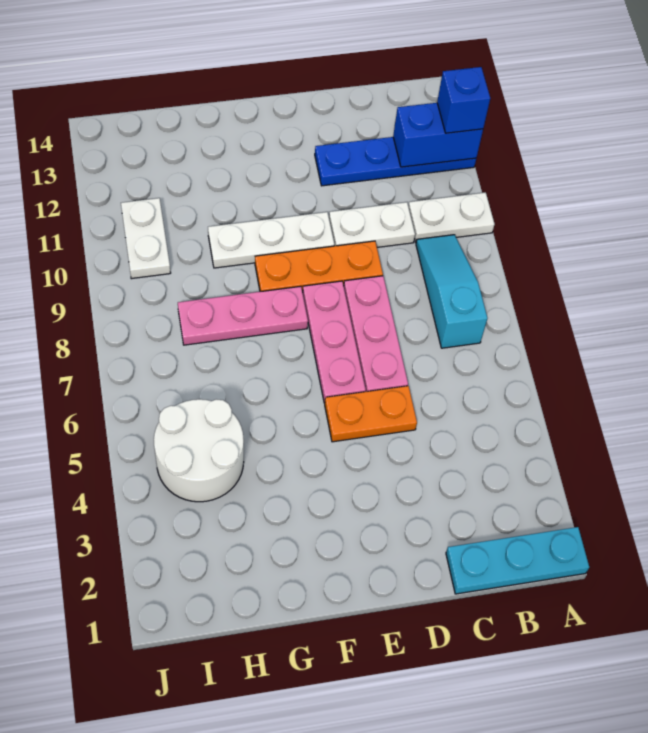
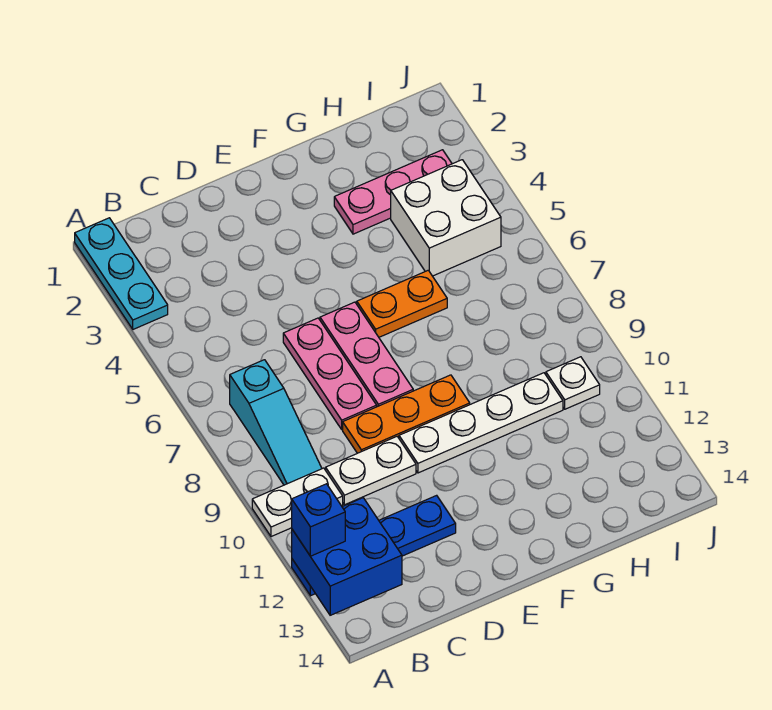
cyan 1x3 plate [446,527,589,594] -> cyan 1x3 plate turned to [75,218,168,329]
blue 1x2 brick [393,103,483,167] -> blue 2x2 brick [292,498,402,615]
orange 1x2 plate [325,386,417,442] -> orange 1x2 plate moved to [357,270,447,337]
white 1x3 plate [208,212,334,268] -> white 1x4 plate [399,373,563,473]
pink 1x3 plate [178,286,308,345] -> pink 1x3 plate moved to [334,150,452,234]
white 2x2 round brick [154,399,244,502] -> white 2x2 brick [391,160,501,276]
white 1x2 plate [121,198,171,279] -> white 1x1 plate [546,357,600,409]

